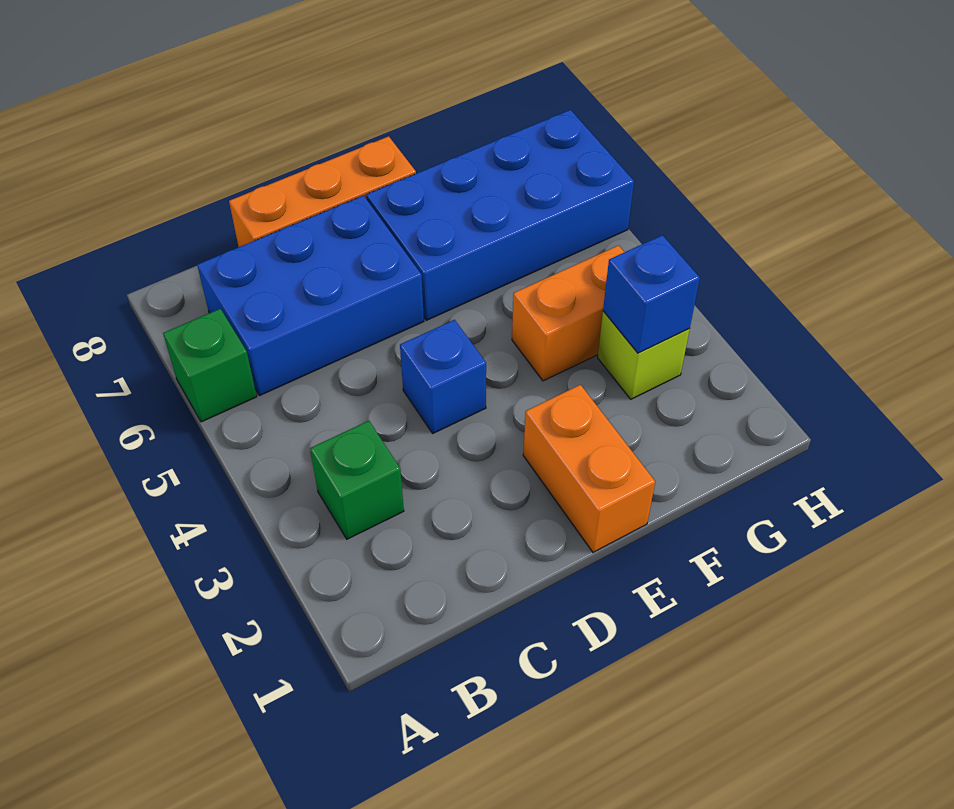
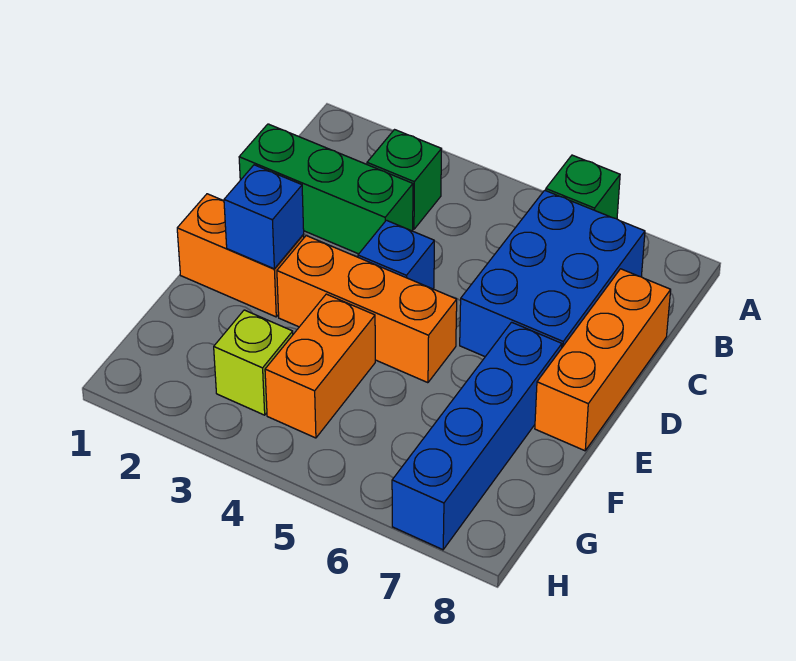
none -> green 1x3 brick [239,124,413,254]
none -> orange 1x3 brick [277,236,457,383]
blue 2x4 brick [366,110,634,320] -> blue 1x4 brick [392,322,562,550]
blue 1x1 brick [603,235,700,353] -> blue 1x1 brick moved to [224,165,304,269]

